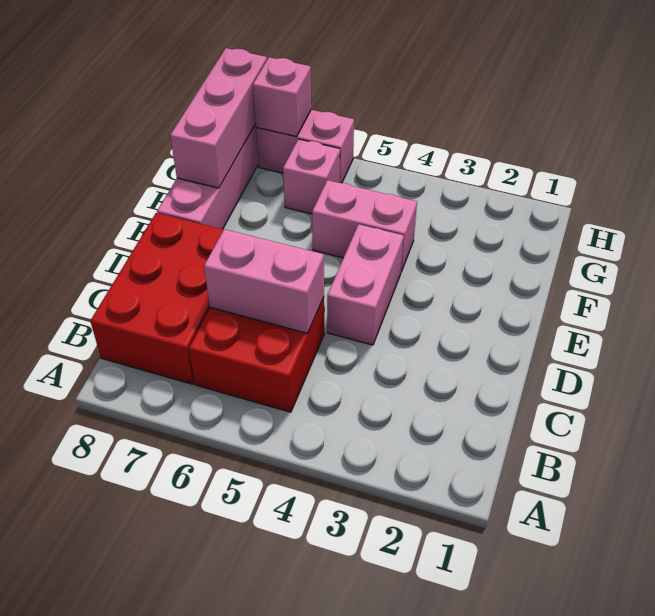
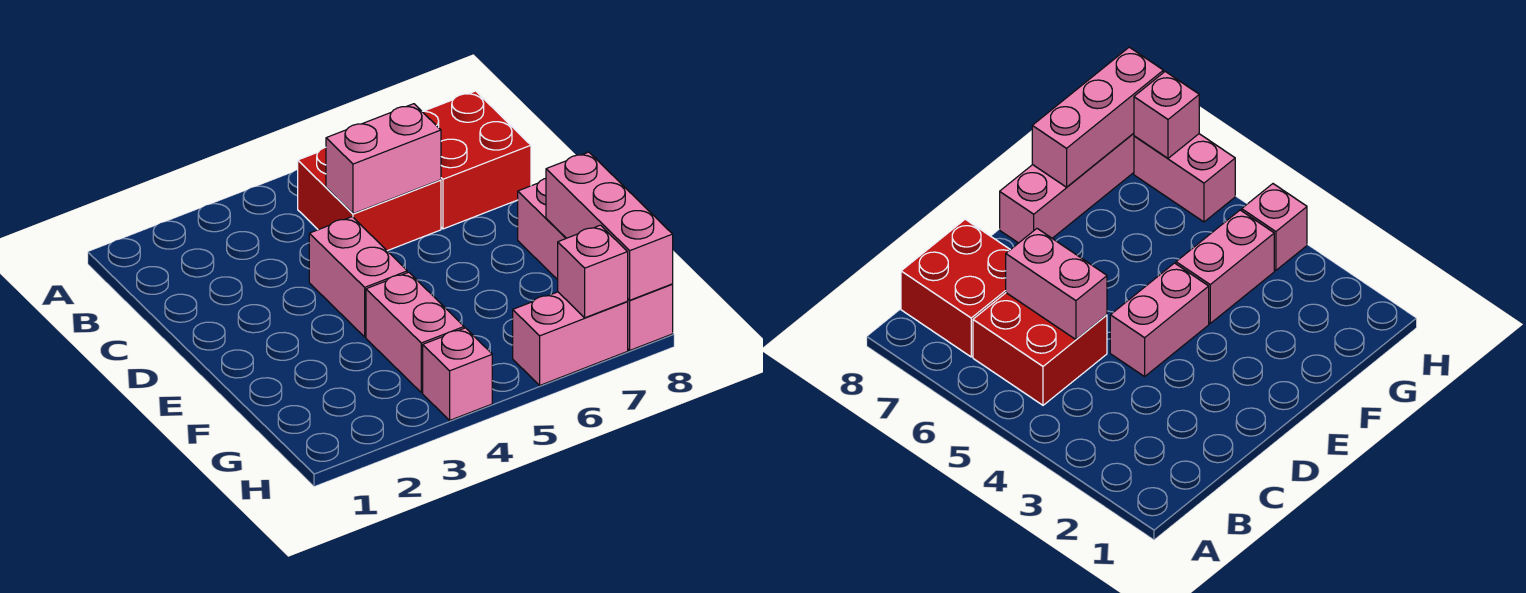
red 2x3 brick [90,213,223,384] -> red 2x2 brick [422,91,531,229]
pink 1x2 brick [312,180,417,272] -> pink 1x2 brick turned to [366,272,464,393]
pink 1x1 brick [283,139,340,214] -> pink 1x1 brick moved to [423,328,492,420]

